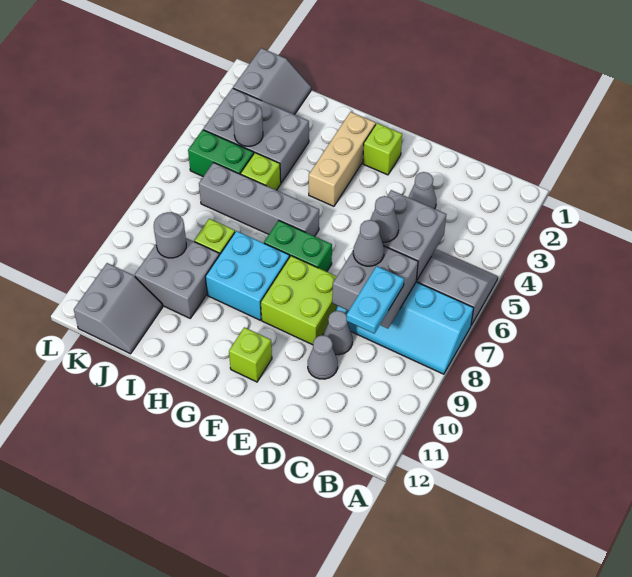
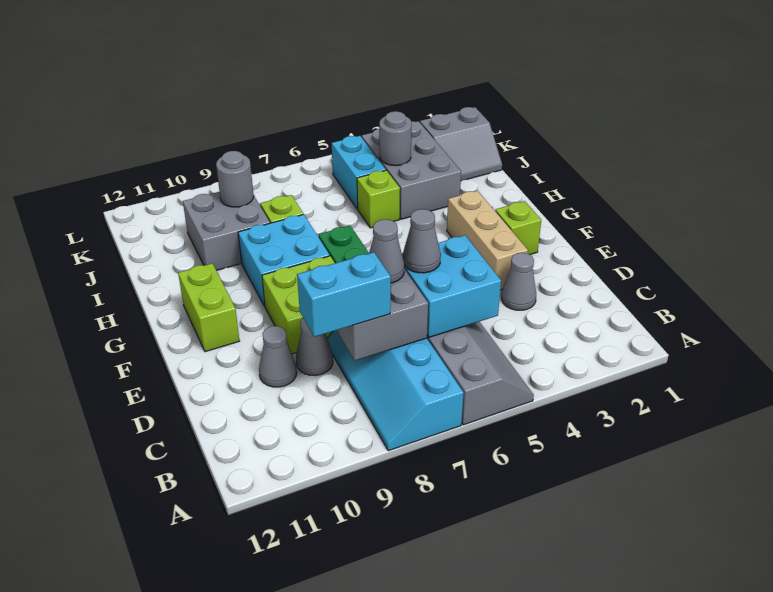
grey 2x2 brick [382,190,446,280] -> cyan 2x2 brick [402,235,501,337]
cyan 1x2 plate [346,266,404,334] -> cyan 1x2 brick [297,252,391,337]
lime 1x1 brick [229,327,272,382] -> lime 1x2 brick [178,263,240,352]
tan 1x3 brick [309,112,376,206] -> tan 1x3 brick turned to [447,191,528,290]
grey 1x4 brick [199,163,319,236] -> none
green 1x2 brick [188,130,254,176] -> cyan 1x2 brick [332,136,386,209]
grey 2x2 slope [74,263,163,354] -> none

